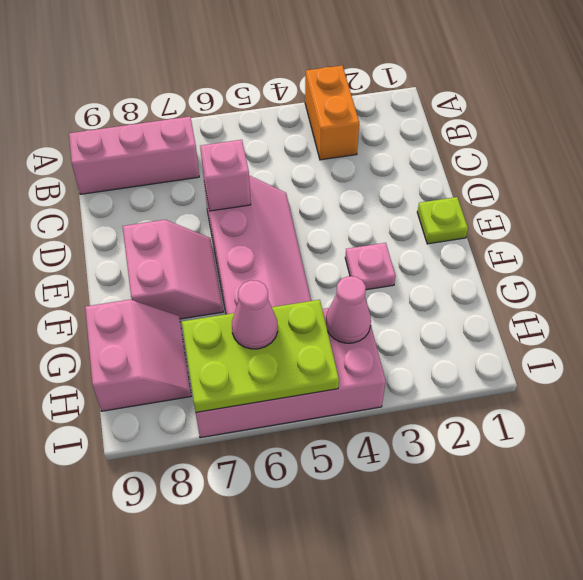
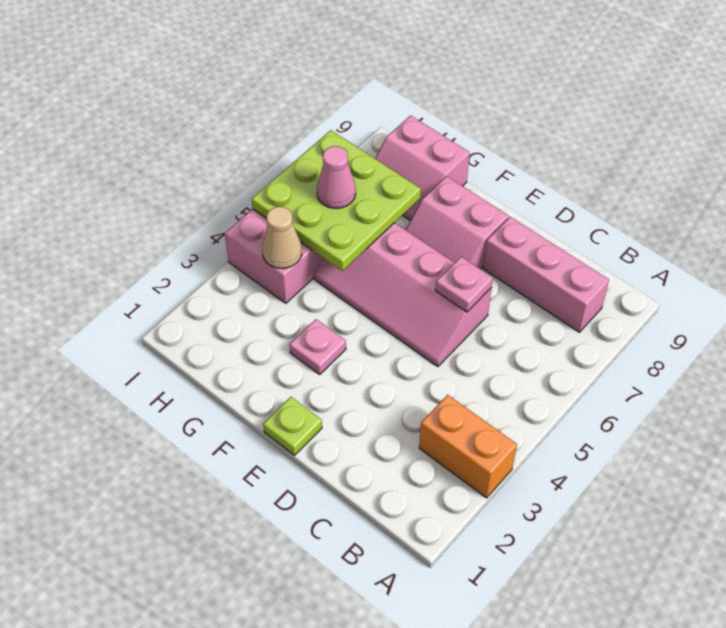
pink 1x3 brick [69,117,199,194] -> pink 1x3 brick turned to [483,217,609,332]
pink 1x1 brick [200,140,251,211] -> pink 1x1 plate [435,257,493,312]
pink 1x1 cone [326,276,371,343] -> tan 1x1 cone [262,207,302,268]
lime 2x3 plate [182,300,339,412] -> lime 3x3 plate [252,130,421,271]

